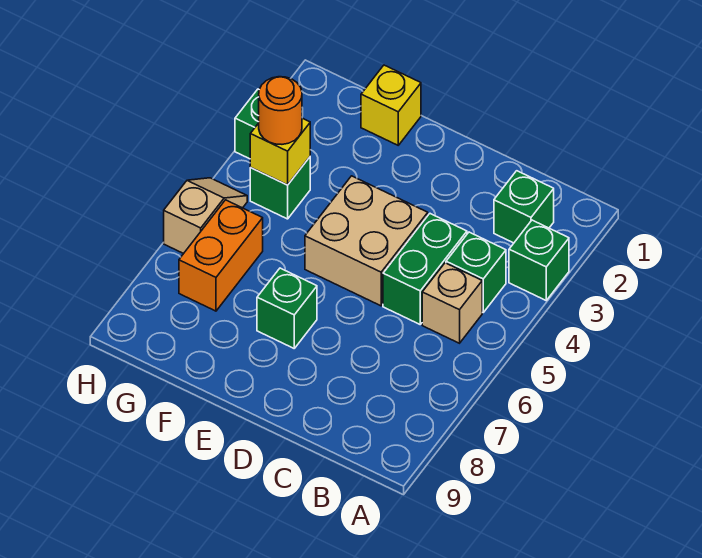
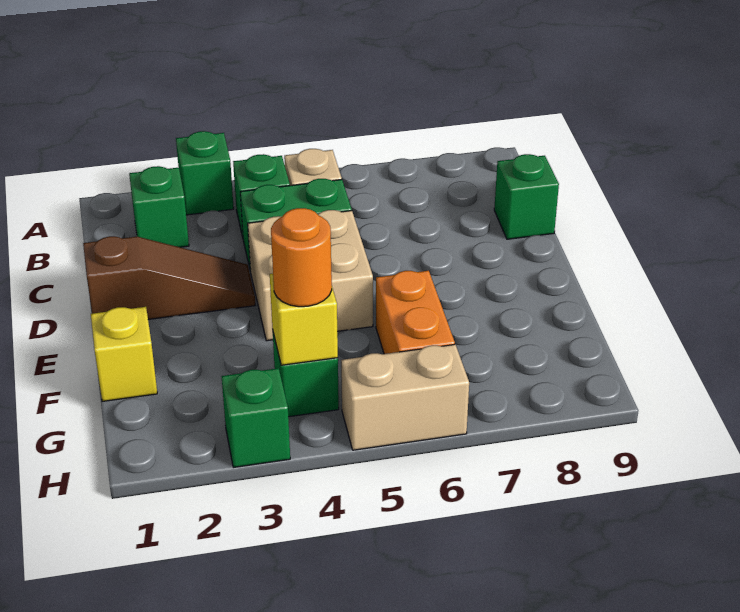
none -> brown 1x3 slope [83,236,255,319]
green 1x1 brick [257,268,317,348] -> green 1x1 brick moved to [494,154,559,239]
orange 1x2 brick [179,200,263,311] -> orange 1x2 brick turned to [376,271,455,354]
tan 1x2 slope [164,178,247,254] -> tan 1x2 brick [341,344,469,450]

